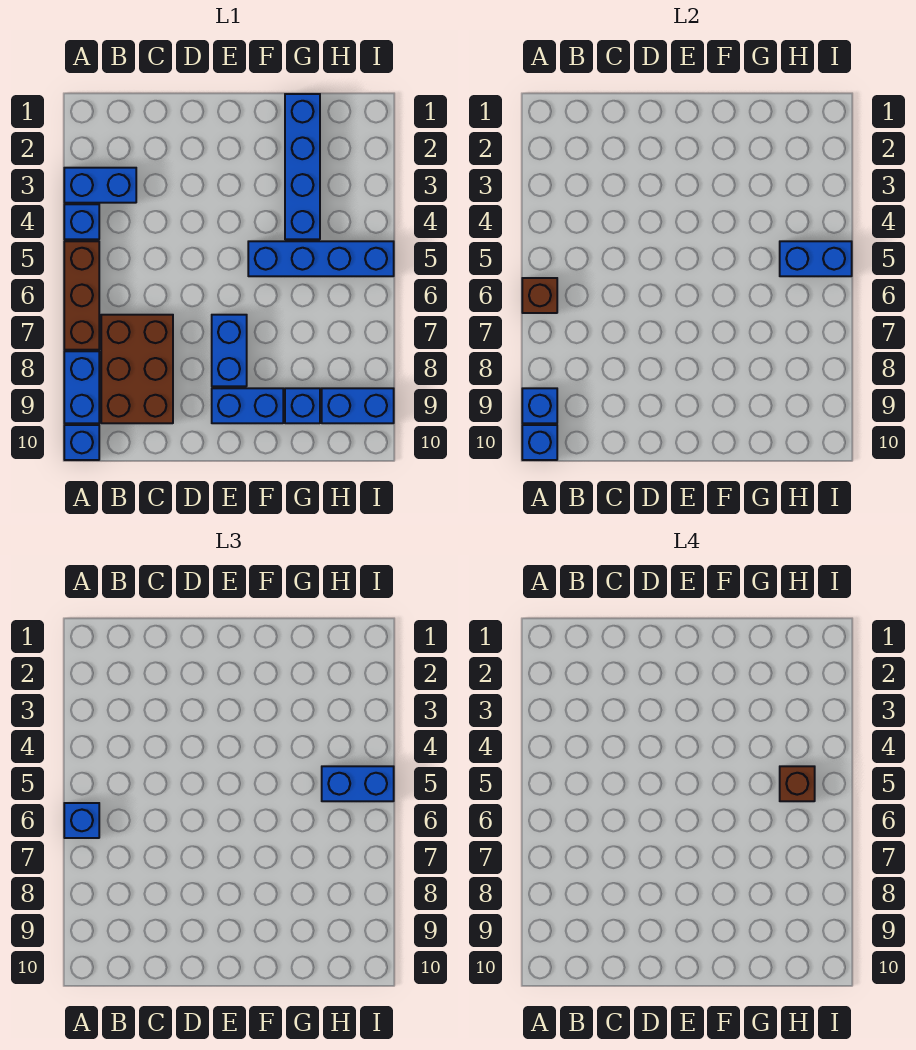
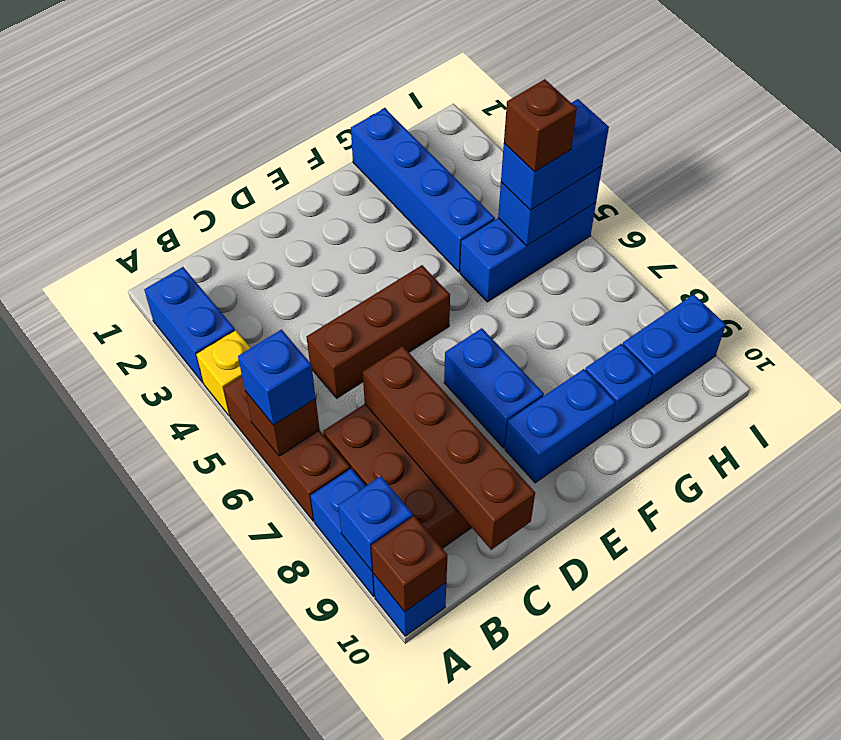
blue 1x2 brick [64,168,136,203] -> blue 1x2 brick turned to [144,267,235,383]
blue 1x1 brick [64,204,99,239] -> yellow 1x1 brick [196,330,251,416]
blue 1x1 brick [522,425,557,460] -> brown 1x1 brick [371,516,447,612]
none -> brown 1x3 brick [307,265,450,398]
none -> brown 1x4 brick [363,346,535,550]
blue 1x4 brick [248,241,394,276] -> blue 1x3 brick [460,203,596,302]

